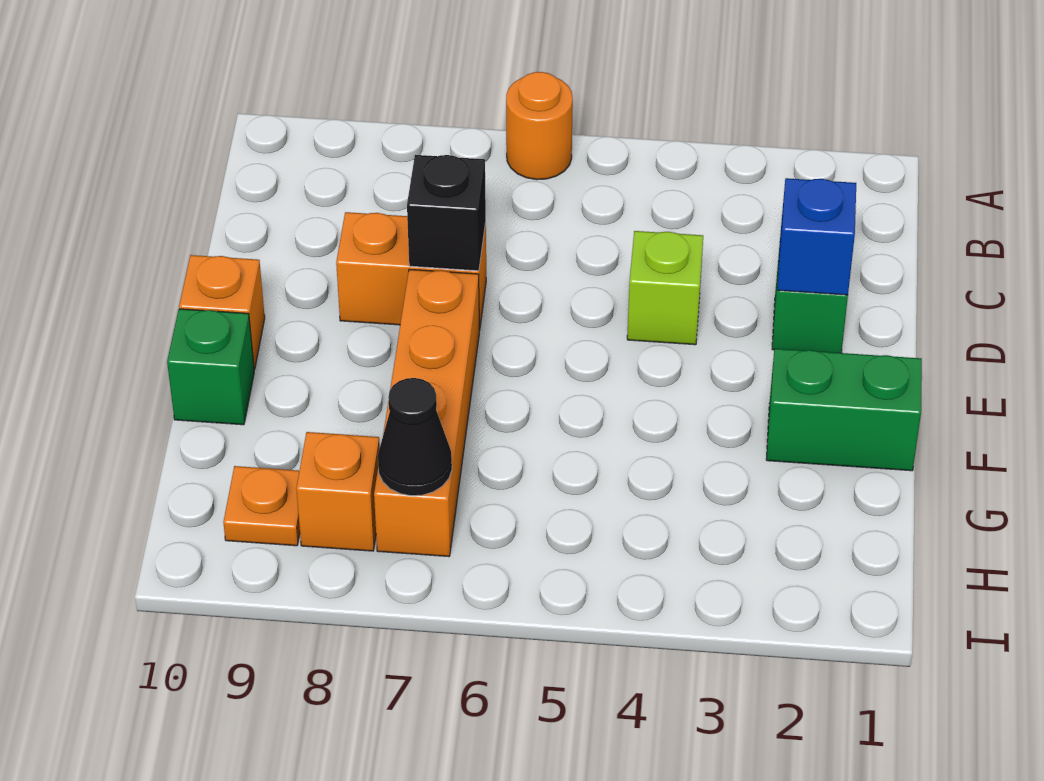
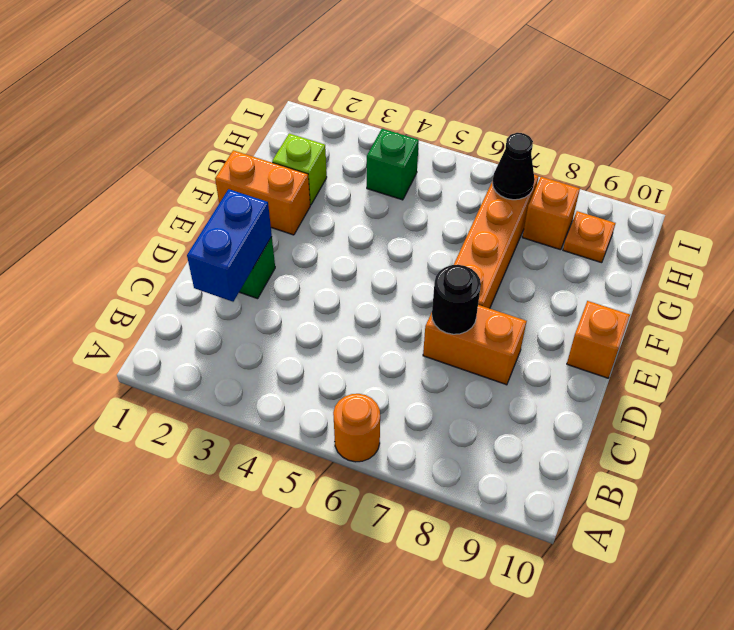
blue 1x1 brick [777,178,856,295] -> blue 1x2 brick [187,189,272,302]
lime 1x1 brick [627,231,703,345] -> lime 1x1 brick moved to [272,134,327,205]
black 1x1 brick [407,155,486,271] -> black 1x1 round brick [432,265,481,334]
green 1x2 brick [766,349,922,471] -> orange 1x2 brick [215,150,310,235]
green 1x1 brick [167,309,254,425] -> green 1x1 brick moved to [366,129,419,200]

